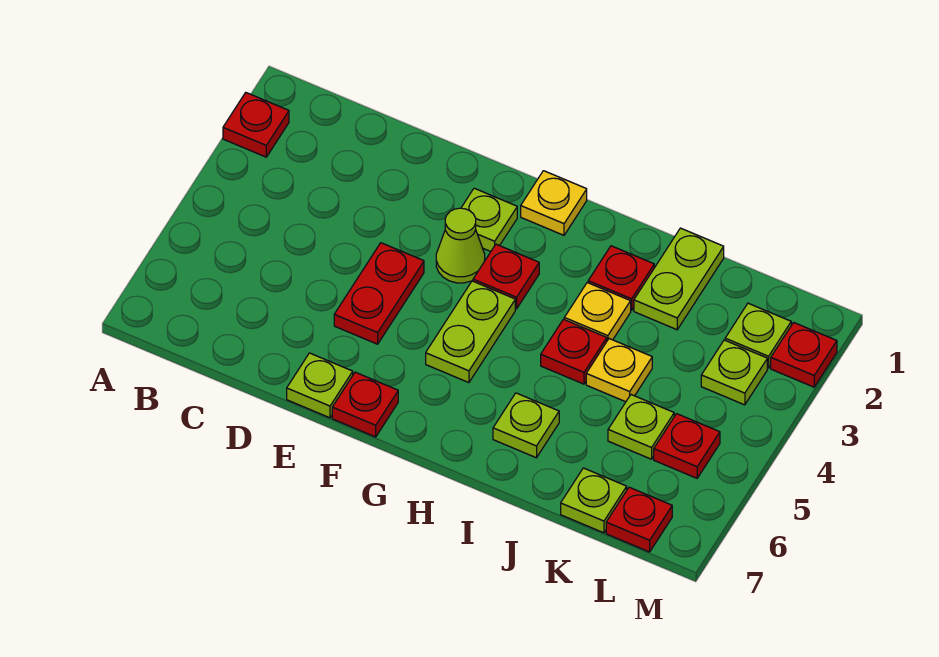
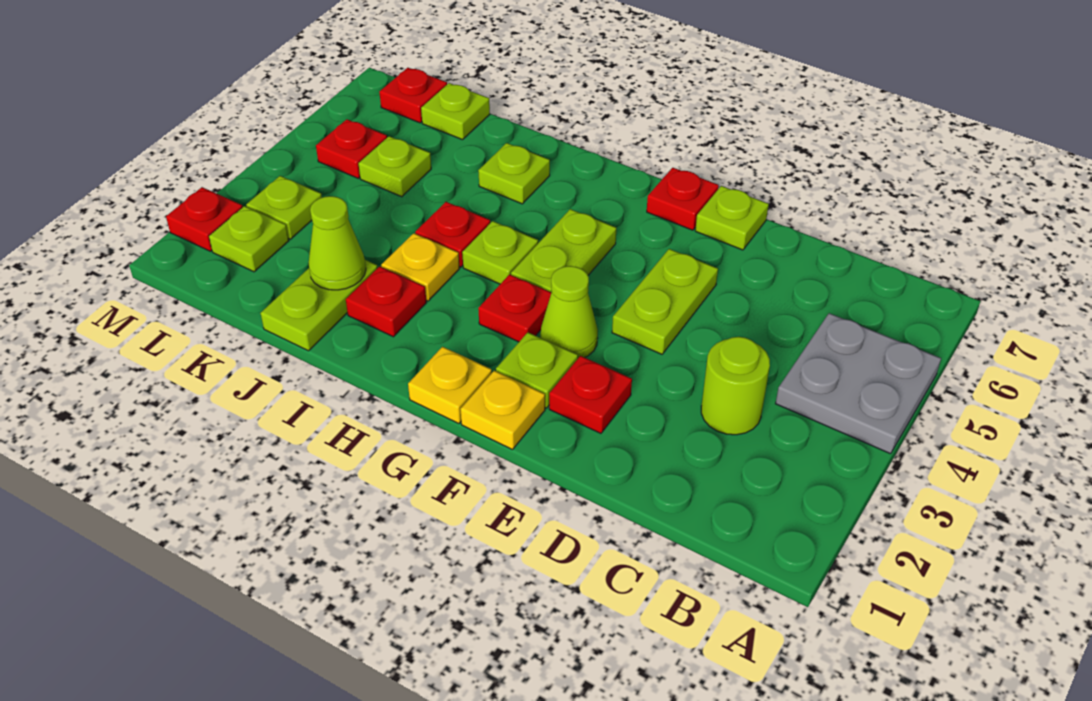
red 1x1 plate [223,93,289,157] -> red 1x1 plate moved to [549,356,632,433]
none -> grey 2x2 plate [776,313,941,454]
none -> lime 1x1 round brick [701,337,770,435]
red 1x2 plate [334,243,424,344] -> lime 1x2 plate [612,249,718,354]
none -> lime 1x1 plate [462,221,538,284]
none -> lime 1x1 cone [308,196,366,290]
yellow 1x1 plate [586,339,652,402] -> yellow 1x1 plate moved to [461,371,545,450]

